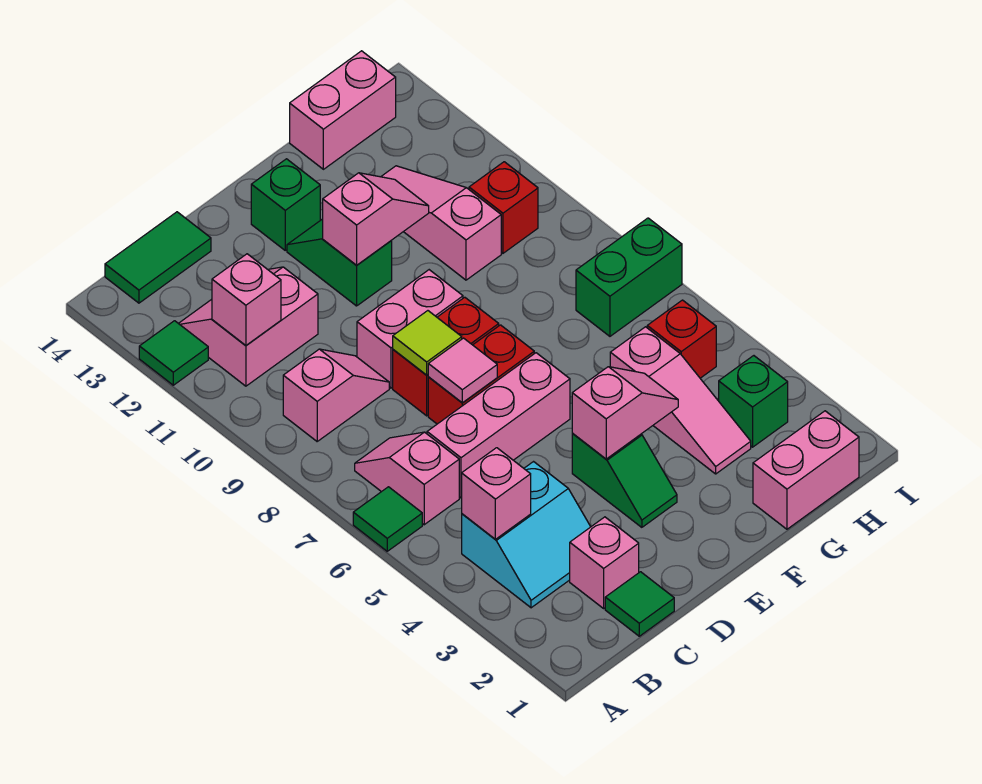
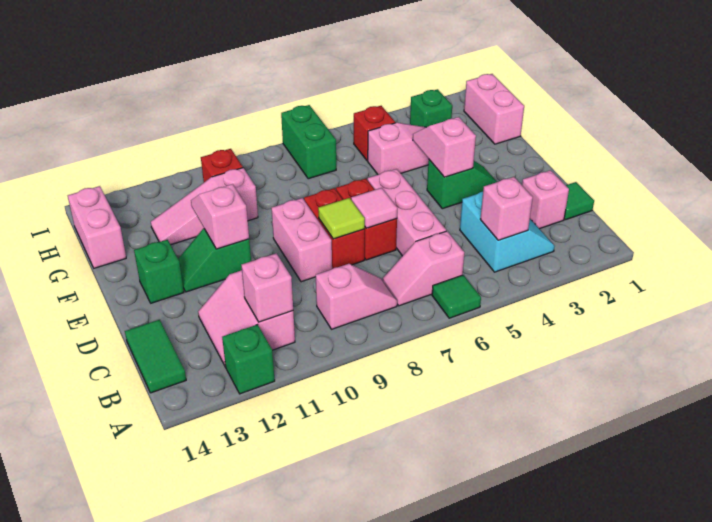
green 1x1 tile [139,321,208,385] -> green 1x1 brick [222,325,275,394]
pink 1x2 slope [283,349,389,441] -> pink 1x2 slope turned to [316,264,397,329]

